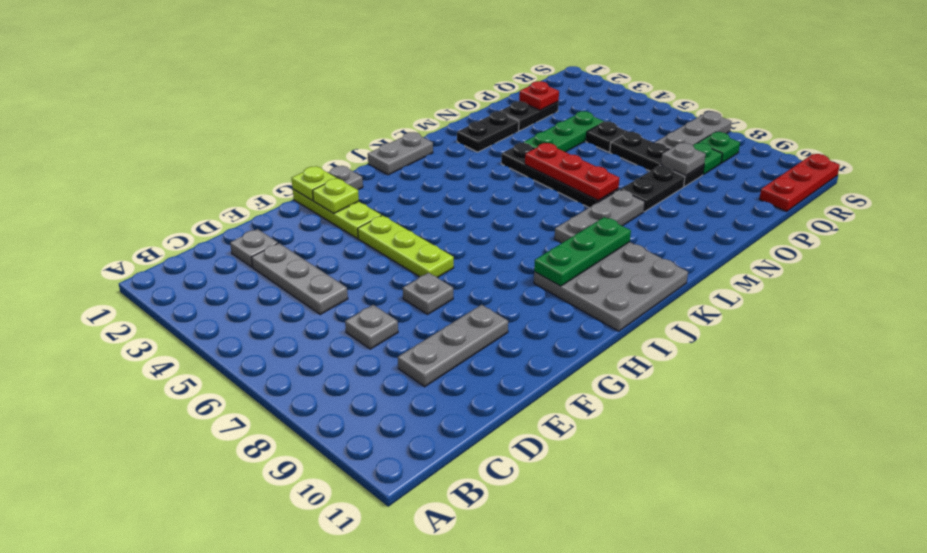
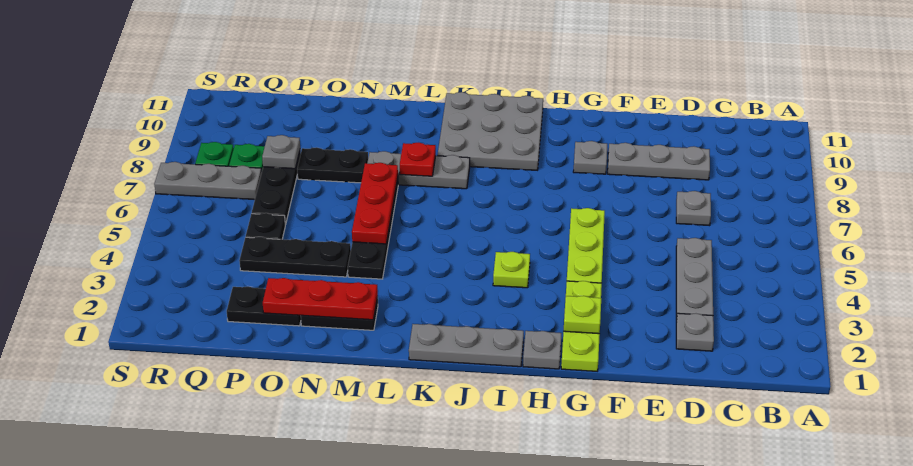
grey 1x1 plate [403,273,453,314] -> grey 1x1 plate moved to [573,141,607,174]
lime 1x1 plate [291,166,336,200] -> lime 1x1 plate moved to [493,252,530,288]
green 1x3 plate [534,217,631,286] -> none
grey 1x2 plate [368,132,433,175] -> grey 1x3 plate [409,324,524,367]
green 1x3 plate [523,111,604,152] -> black 1x3 plate [239,237,351,277]
red 1x1 plate [519,81,559,110] -> red 1x1 plate moved to [400,142,436,176]
red 1x3 plate [759,154,840,212] -> red 1x3 plate moved to [263,278,378,320]

